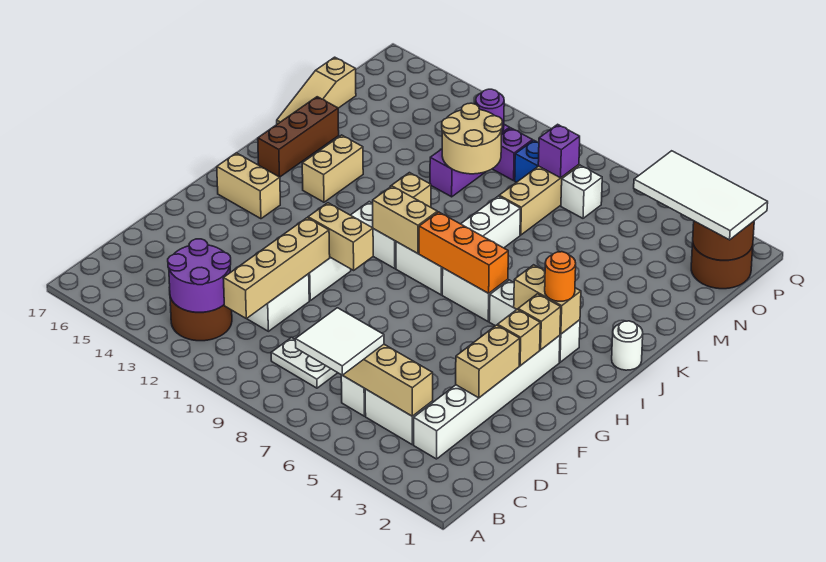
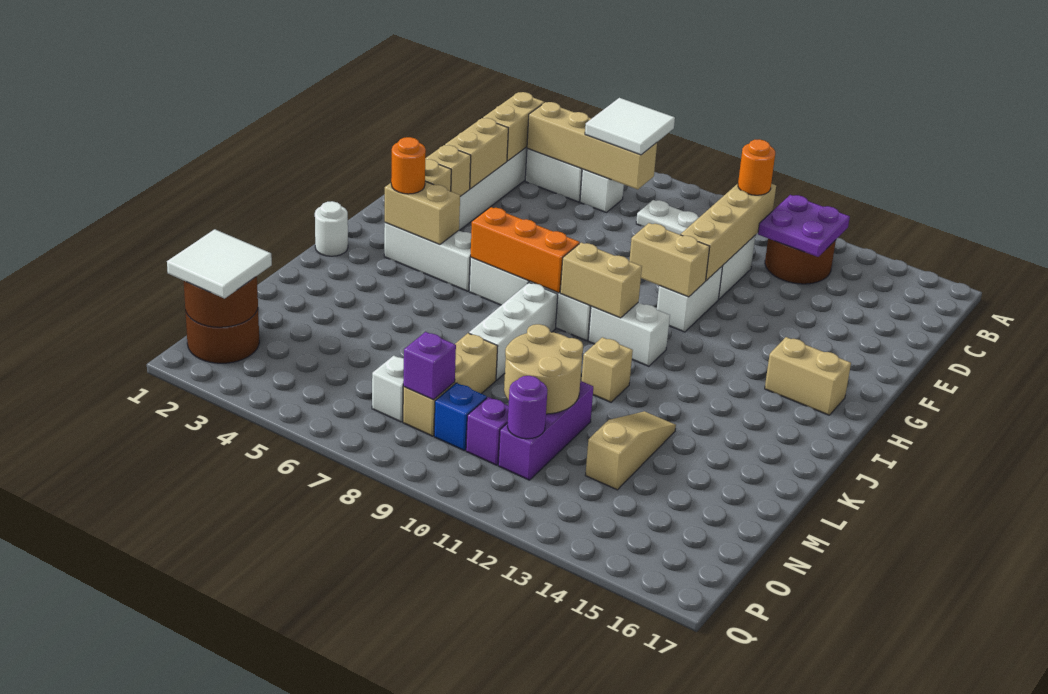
purple 2x2 round brick [168,239,231,312] -> purple 2x2 plate [758,195,850,257]
none -> orange 1x1 round brick [738,139,775,195]
tan 1x2 brick [302,135,363,202] -> tan 1x2 brick moved to [483,92,544,161]
brown 1x3 brick [258,97,339,177] -> none
tan 1x3 slope [277,57,356,124] -> tan 1x3 slope moved to [585,411,676,490]
white 2x4 tile [634,151,768,240] -> white 2x2 tile [167,229,272,298]

